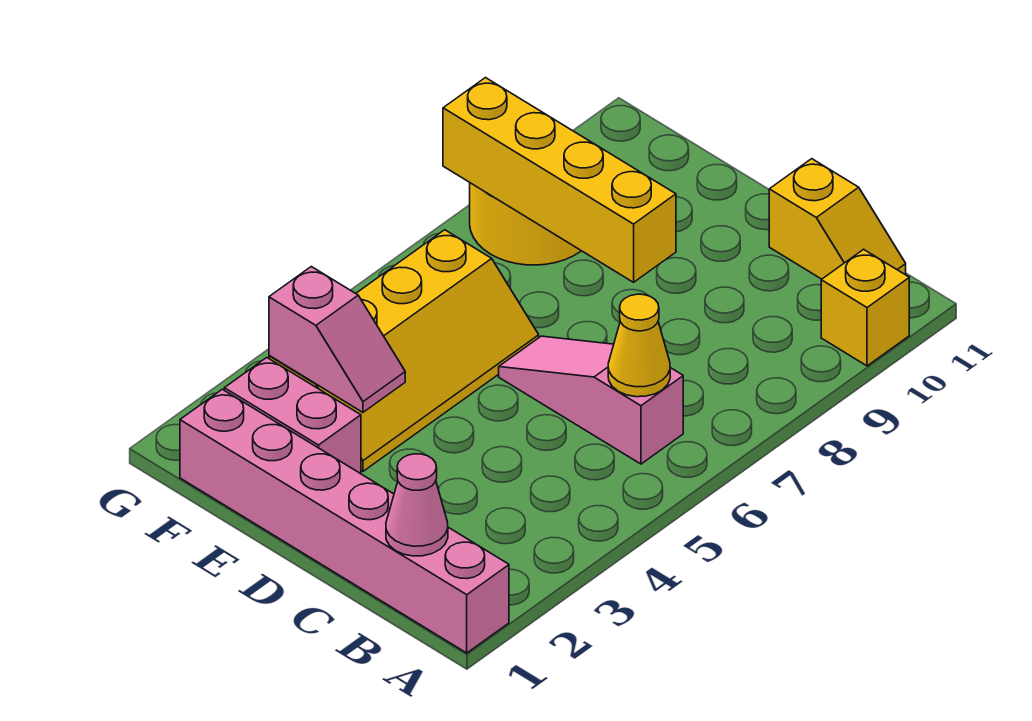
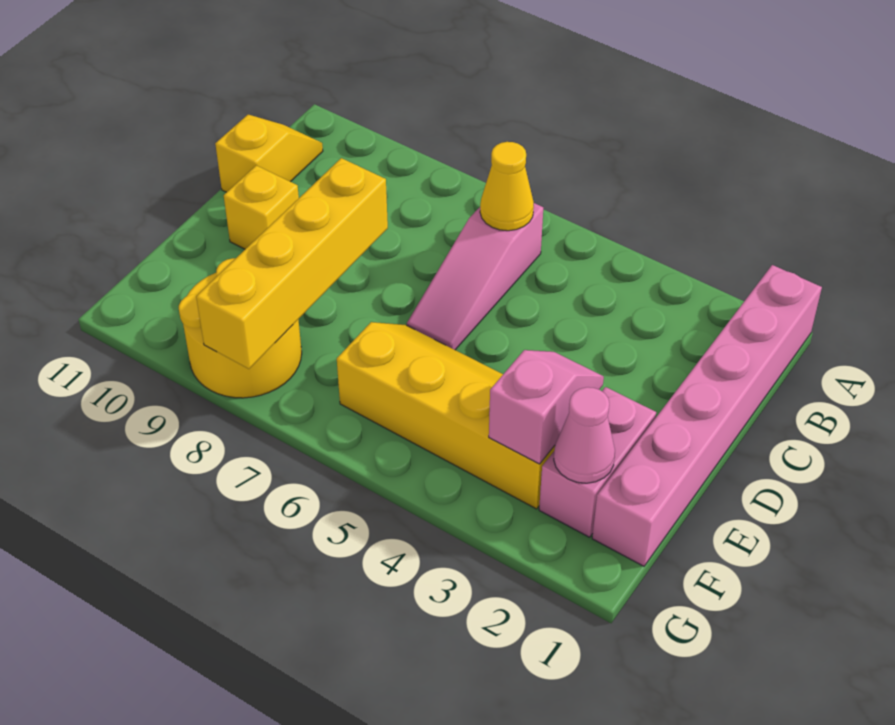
yellow 1x1 brick [821,249,909,366] -> yellow 1x1 brick moved to [224,165,299,249]
pink 1x1 cone [386,454,448,556] -> pink 1x1 cone moved to [554,387,615,483]

